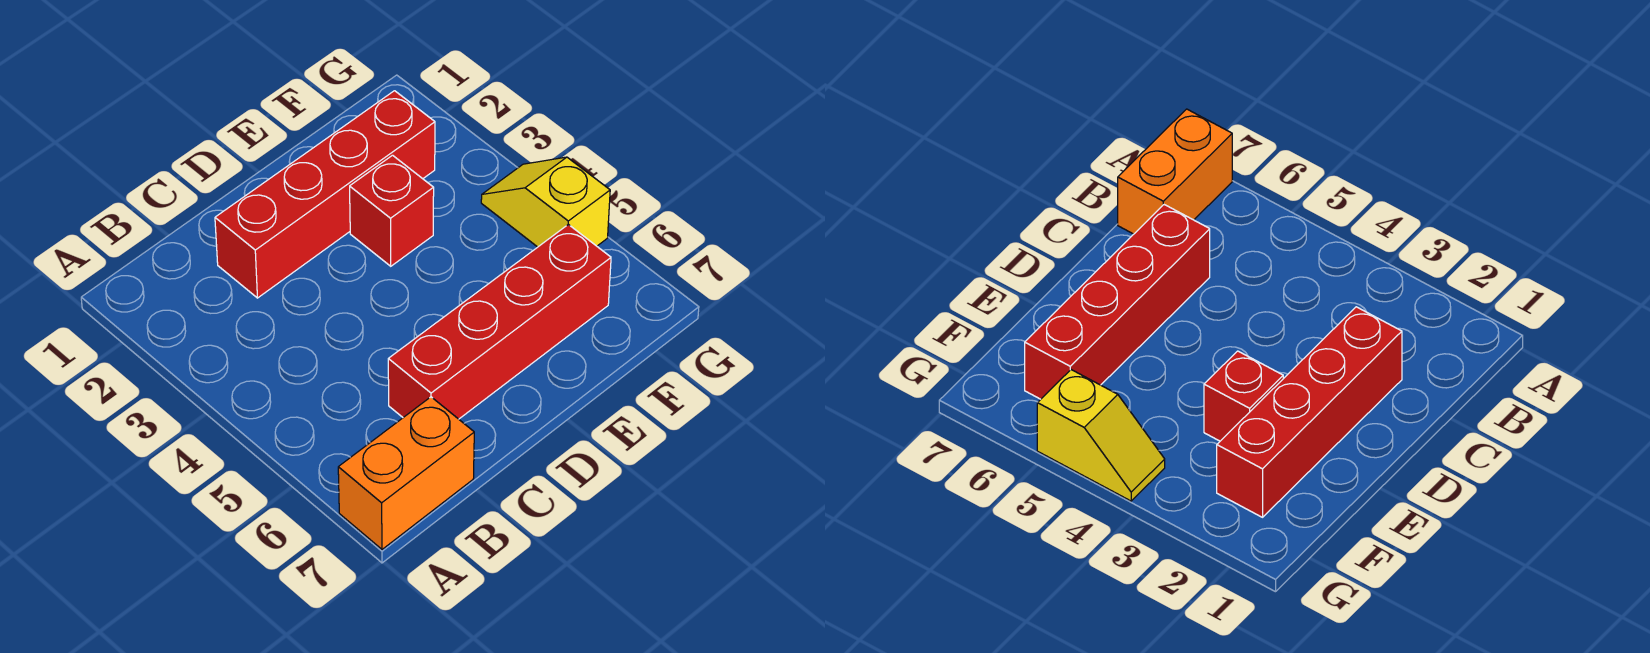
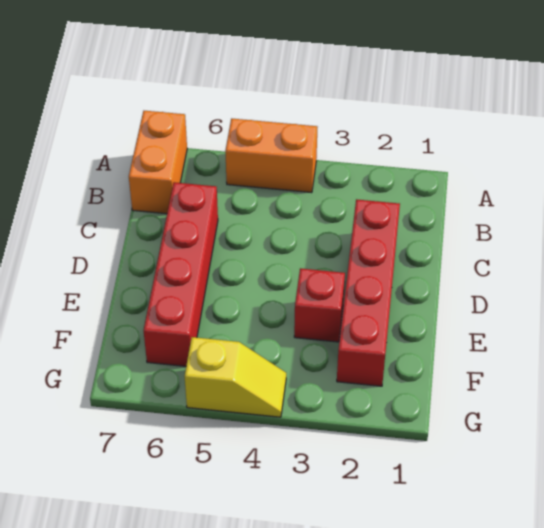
none -> orange 1x2 brick [225,119,317,193]

